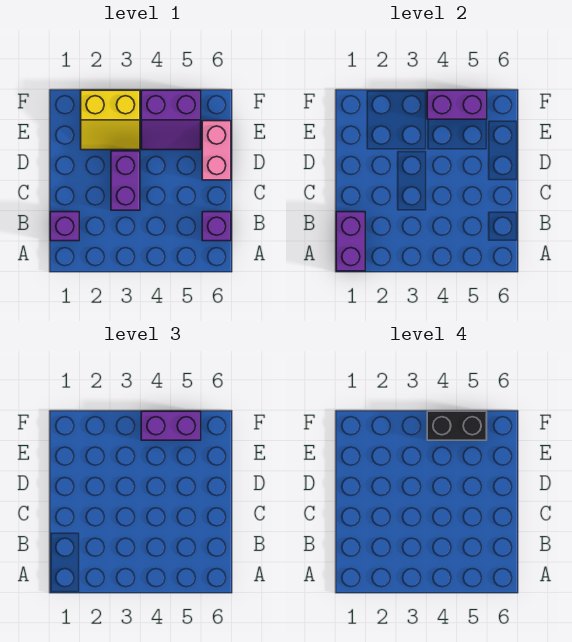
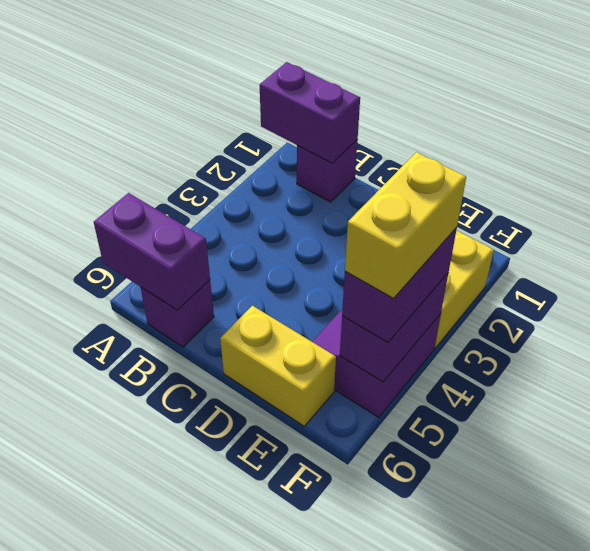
purple 1x2 brick [111,151,140,210] -> purple 1x2 brick moved to [94,193,210,310]
pink 1x2 brick [202,121,231,180] -> yellow 1x2 brick [220,306,336,426]
black 1x2 brick [427,411,487,440] -> yellow 1x2 brick [345,152,466,298]

